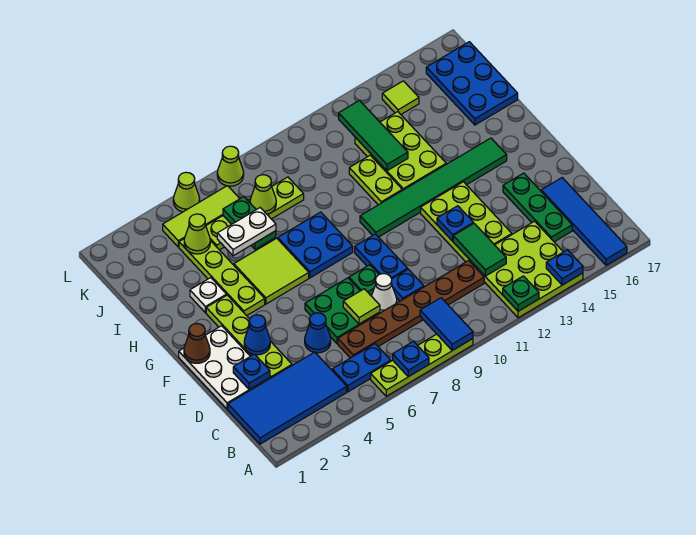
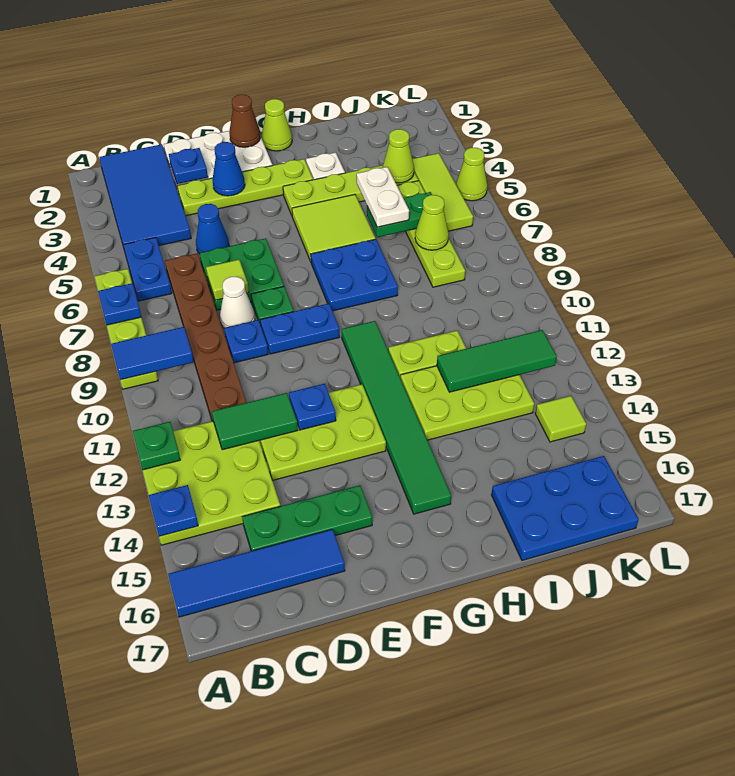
lime 1x1 cone [217,146,244,186] -> lime 1x1 cone moved to [262,99,292,151]

